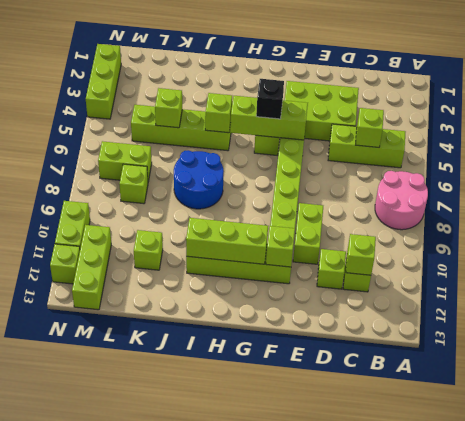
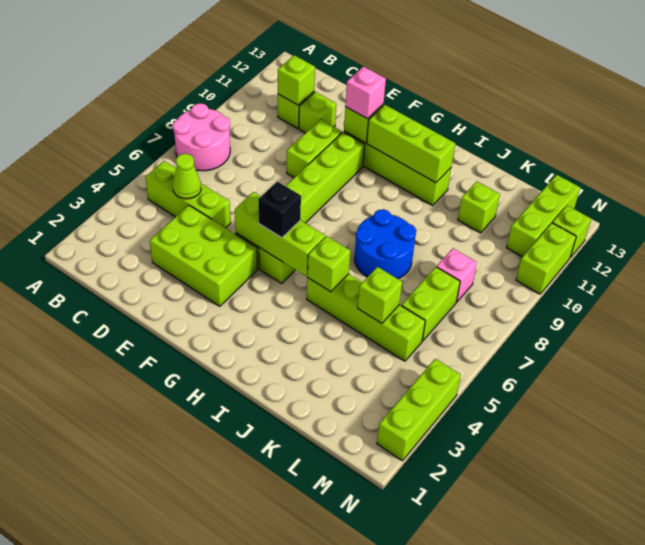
lime 1x1 brick [356,108,384,147] -> lime 1x1 cone [173,154,201,199]
none -> pink 1x1 brick [345,67,386,119]
lime 1x2 brick [98,141,152,181] -> lime 1x2 brick turned to [401,267,460,341]
lime 1x1 brick [119,164,148,204] -> pink 1x1 brick [437,248,477,302]

